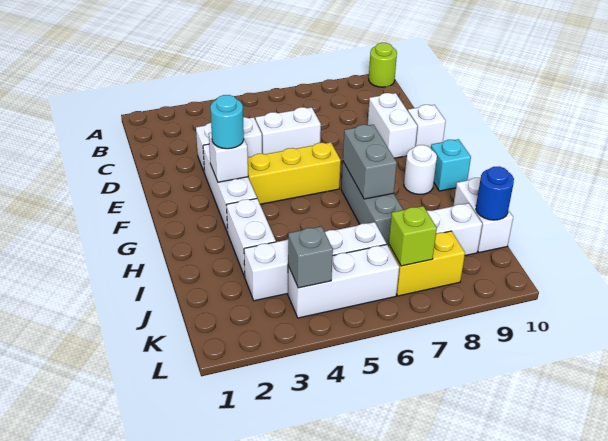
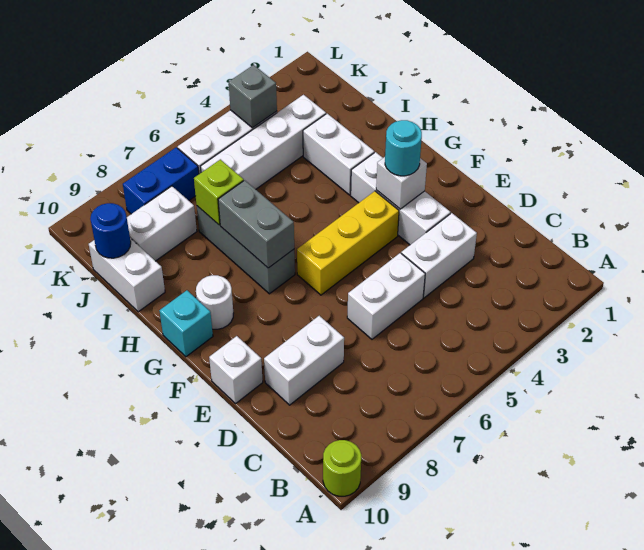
white 1x2 brick [368,93,417,158] -> white 1x2 brick turned to [264,316,344,405]
yellow 1x2 brick [388,231,465,296] -> blue 1x2 brick [123,147,199,214]
lime 1x1 brick [389,206,437,266] -> lime 1x1 brick moved to [194,159,244,225]

